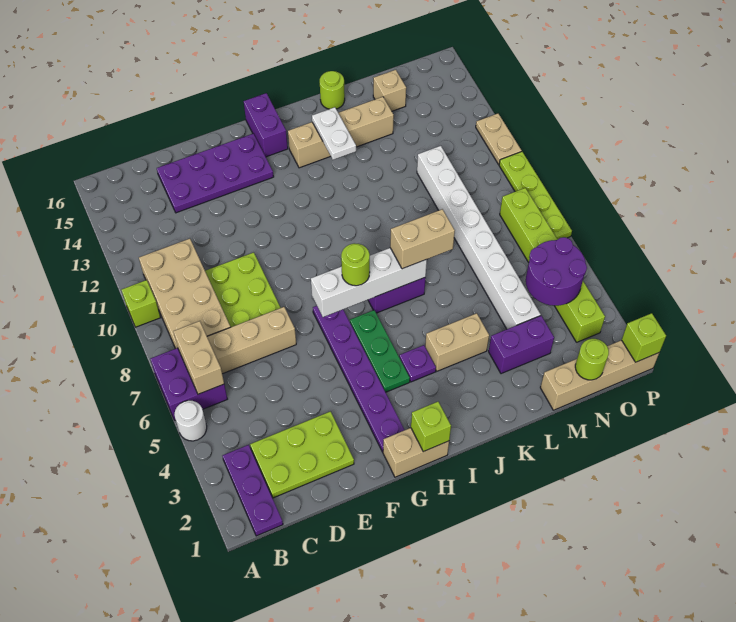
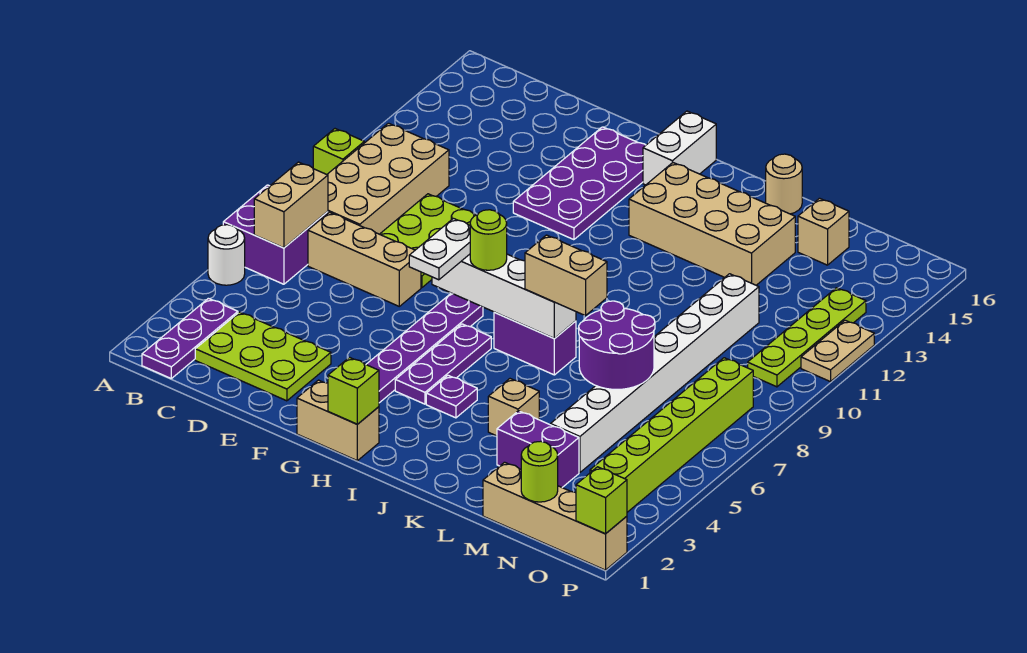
purple 2x4 plate [157,134,274,213] -> purple 2x4 plate turned to [513,127,646,240]
green 1x3 plate [350,310,410,392] -> purple 1x3 plate [395,324,491,404]
purple 1x2 brick [244,93,288,157] -> white 1x2 brick [643,111,716,185]
tan 1x4 brick [288,97,394,168] -> tan 2x4 brick [629,163,795,285]
tan 1x2 brick [425,313,489,371] -> tan 1x1 brick [488,379,539,436]
white 1x2 plate [312,107,356,160] -> white 1x2 plate moved to [409,218,470,280]
lime 1x1 round brick [320,71,345,109] -> tan 1x1 round brick [766,154,802,214]
purple 2x2 round brick [526,237,587,306] -> purple 2x2 round brick moved to [579,301,655,389]
lime 1x4 plate [499,152,572,239] -> lime 1x4 plate moved to [748,288,866,387]

